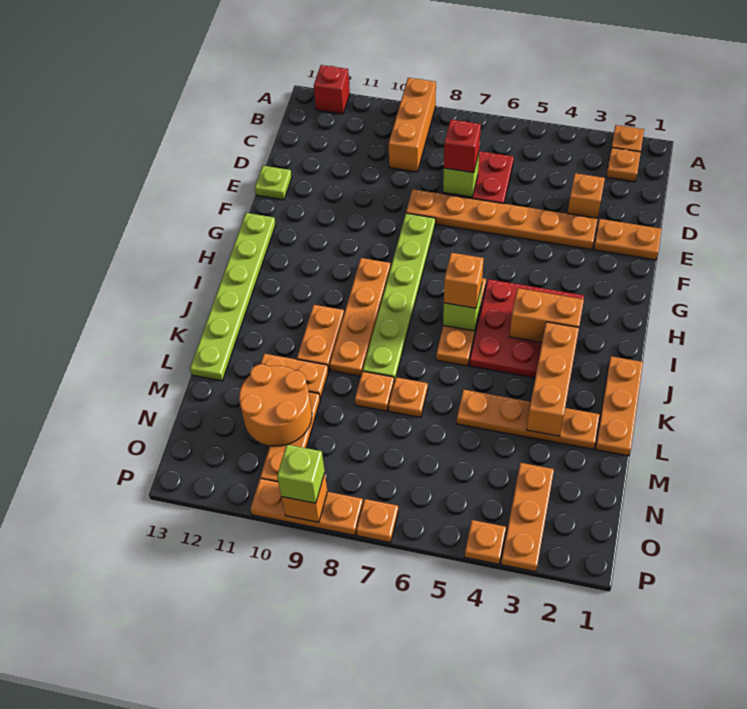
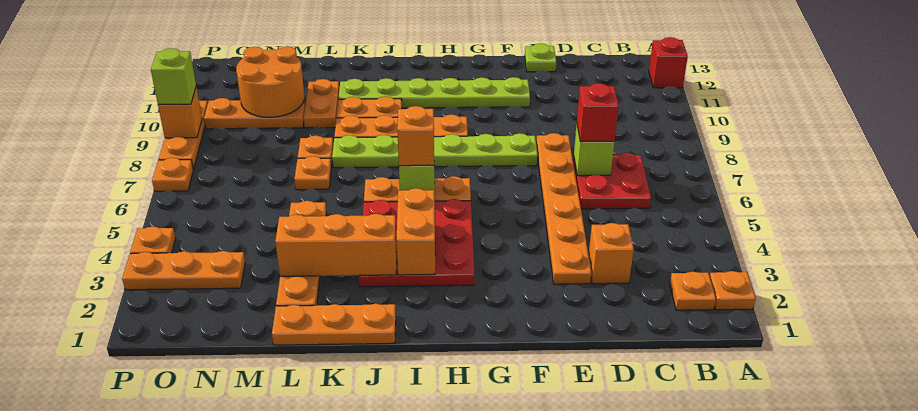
orange 1x3 brick [389,78,436,172] -> none
orange 1x2 plate [594,219,662,260] -> none
lime 1x6 plate [190,213,276,381] -> lime 1x6 plate moved to [339,77,530,108]

